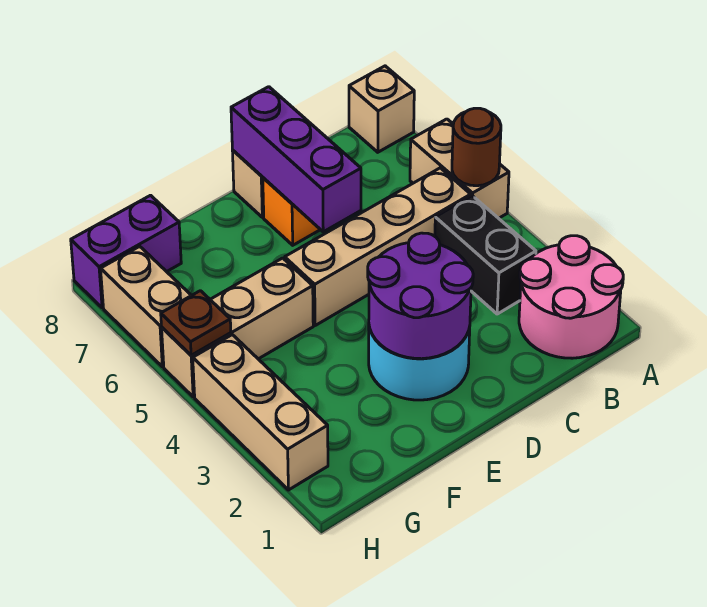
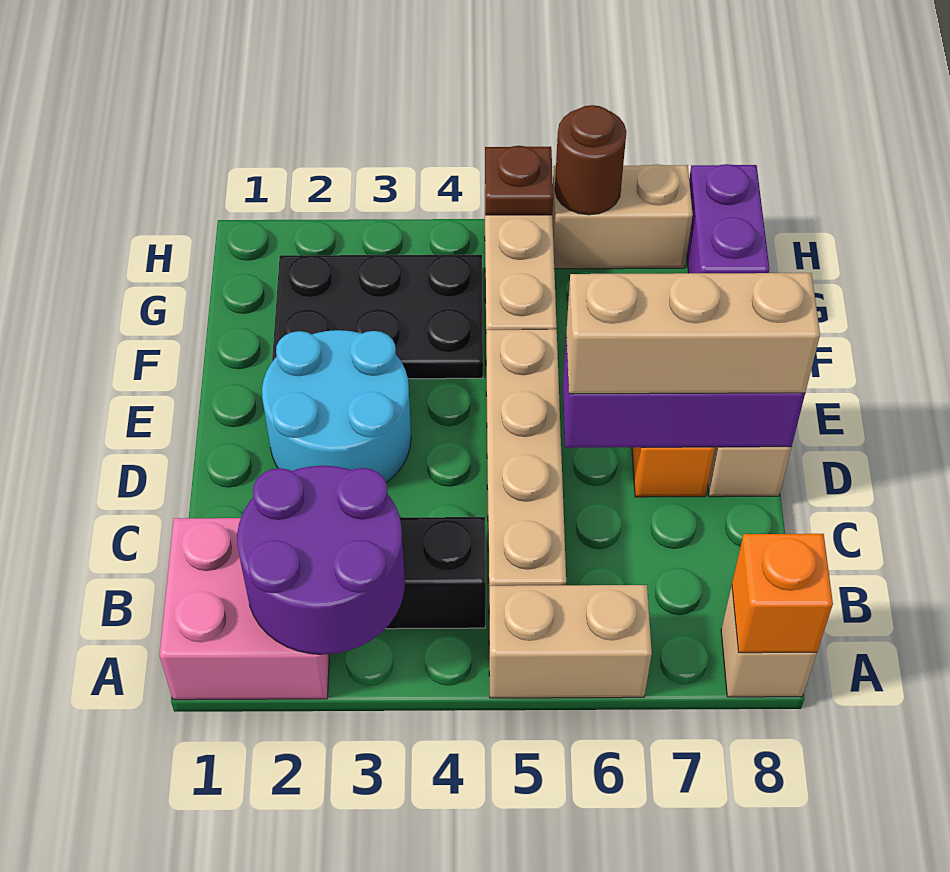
pink 2x2 round brick [519,236,623,358] -> pink 2x2 brick [159,518,329,700]
brown 1x1 round brick [452,108,501,186] -> brown 1x1 round brick moved to [555,105,626,215]
none -> orange 1x1 brick [732,534,833,653]
purple 2x2 round brick [368,233,473,359] -> purple 2x2 round brick moved to [237,466,405,655]
none -> black 2x3 plate [272,255,483,379]
tan 1x3 brick [193,335,328,490] -> tan 1x3 brick moved to [566,273,820,394]

